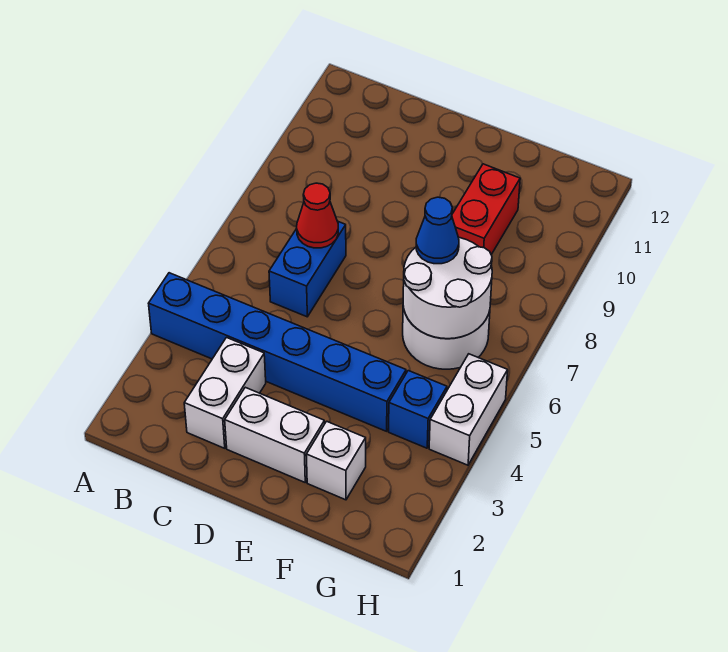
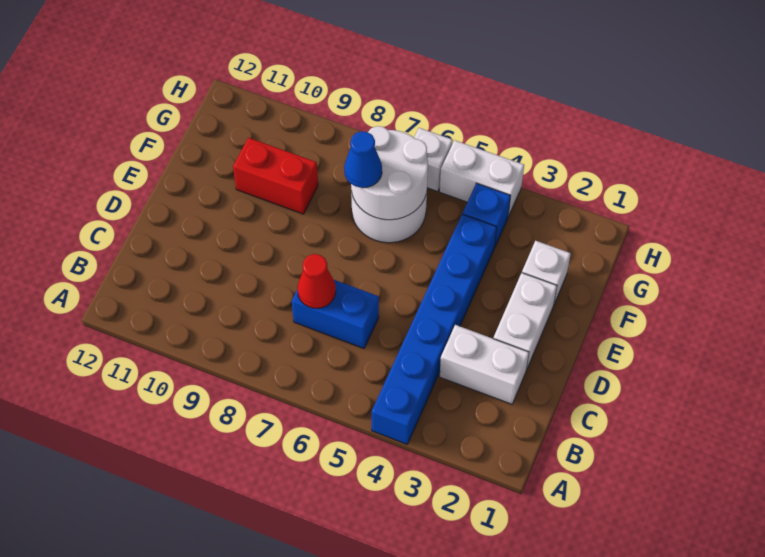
none -> white 1x1 brick [414,128,453,192]

